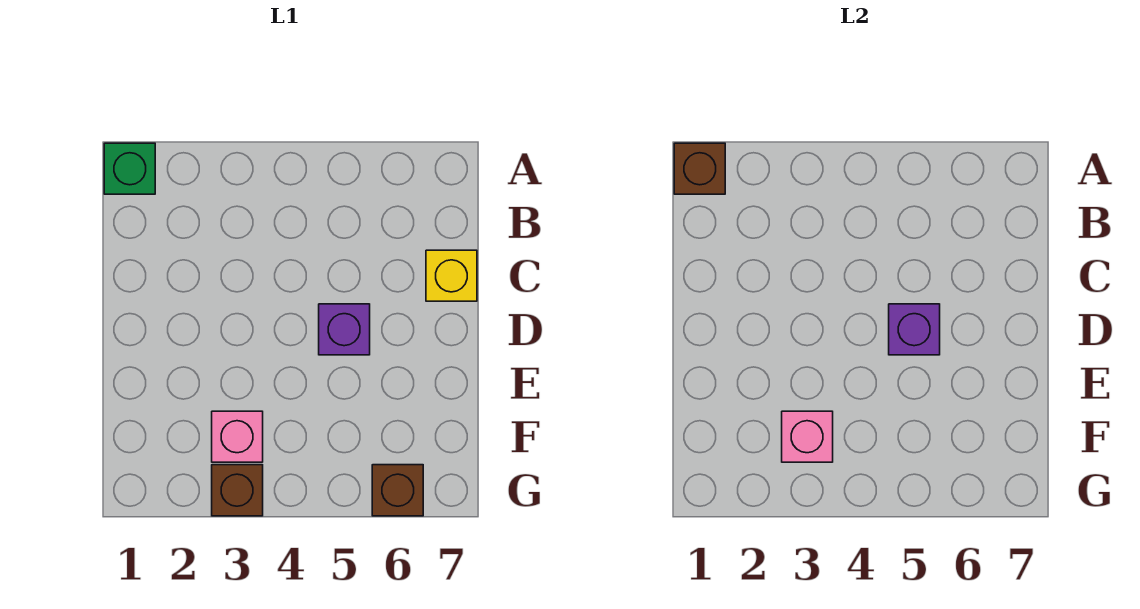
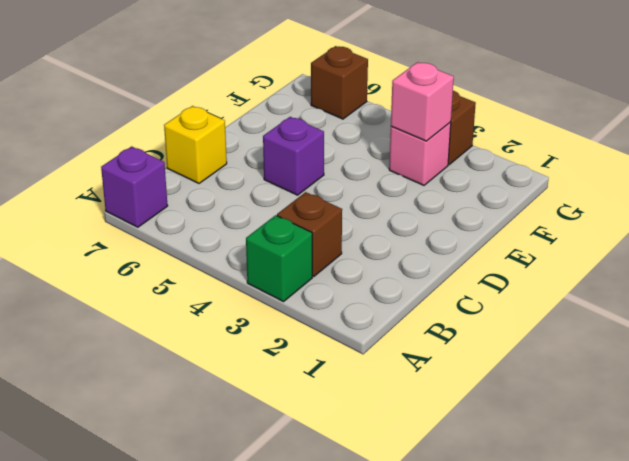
green 1x1 brick [104,143,155,194] -> green 1x1 brick moved to [246,215,312,302]
brown 1x1 brick [674,143,725,194] -> brown 1x1 brick moved to [277,192,342,277]
purple 1x1 brick [889,304,940,355] -> purple 1x1 brick moved to [101,146,168,227]

